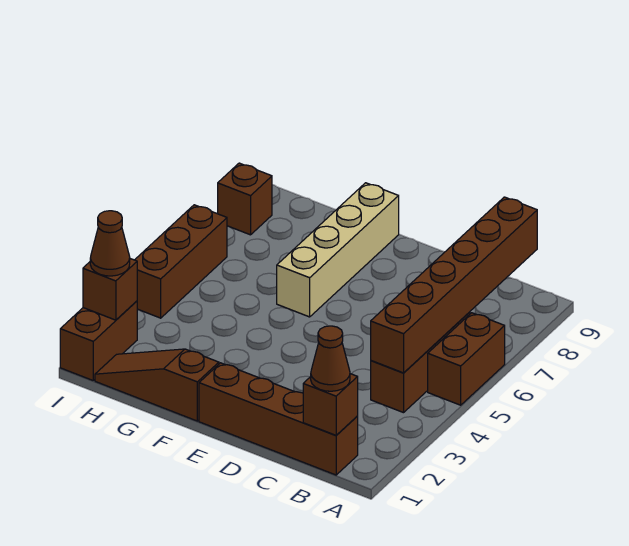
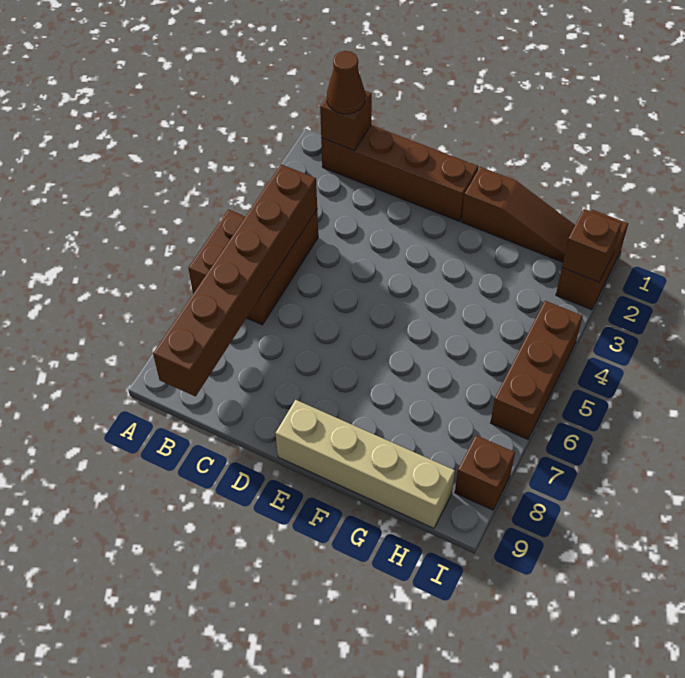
tan 1x4 brick [277,183,399,317] -> tan 1x4 brick turned to [275,400,455,528]
brown 1x1 cone [90,211,130,276] -> none

